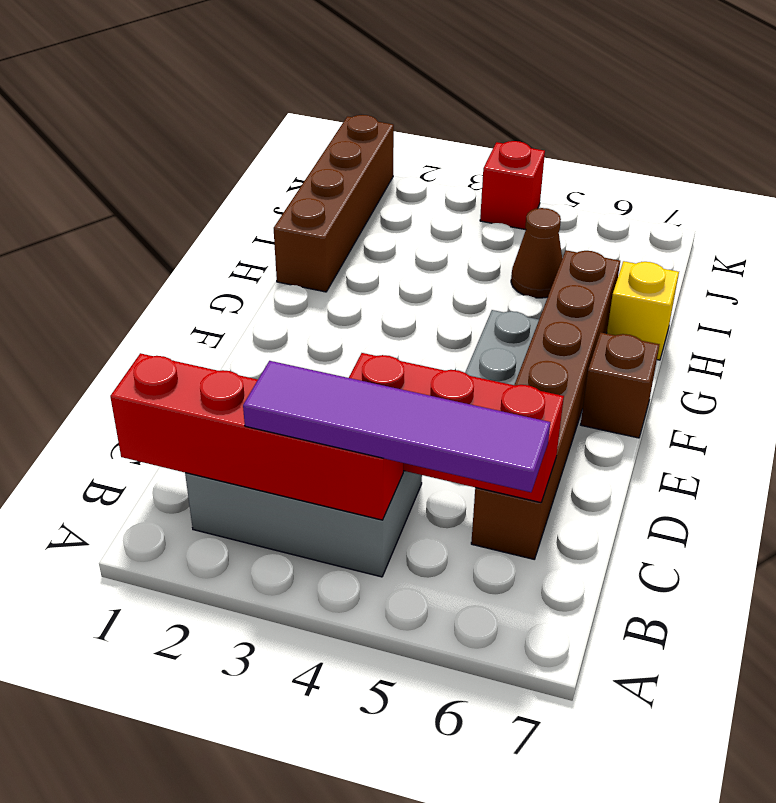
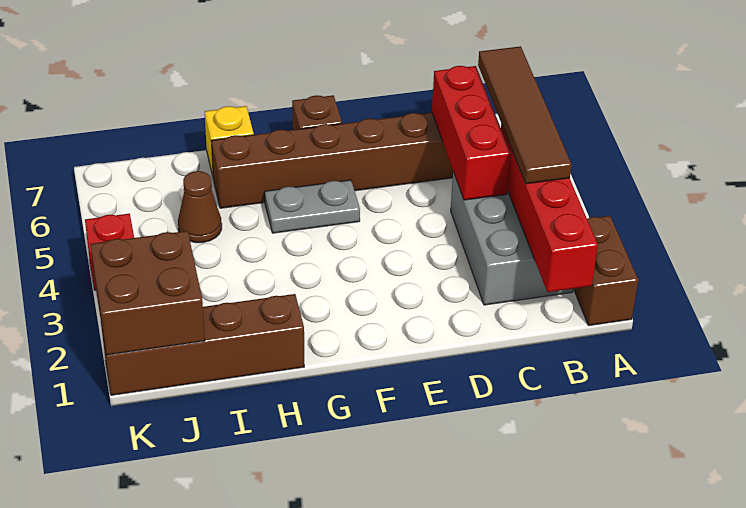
none -> brown 1x2 brick [574,216,638,326]
purple 1x4 tile [243,361,550,492] -> brown 1x4 tile [478,46,572,184]
none -> brown 2x2 brick [91,231,205,355]

